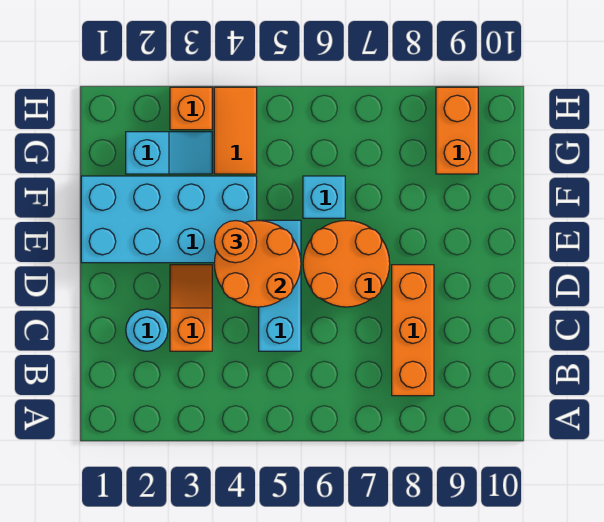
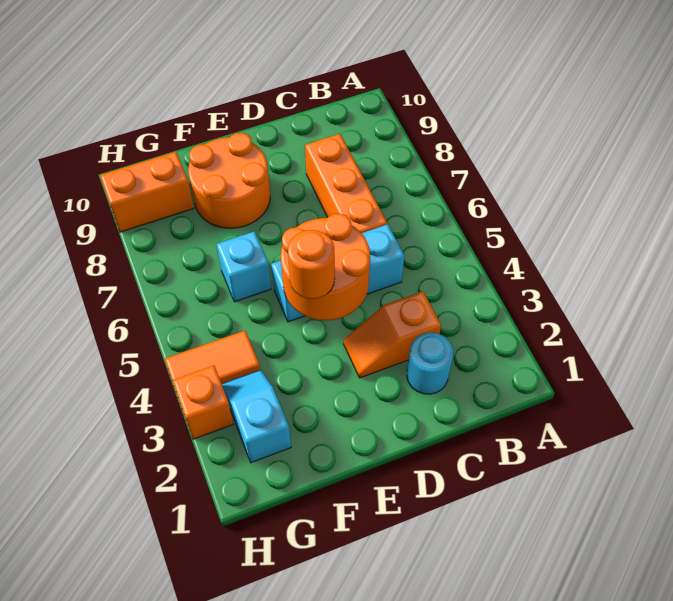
orange 1x3 brick [392,265,434,396] -> orange 1x3 brick turned to [305,134,387,233]
orange 2x2 round brick [303,220,390,307] -> orange 2x2 round brick moved to [188,133,270,228]
cyan 2x4 brick [81,176,257,263] -> none

